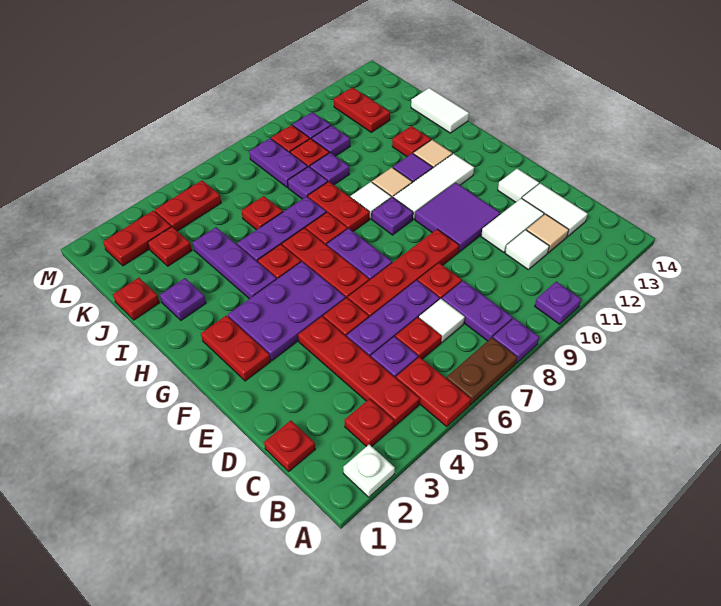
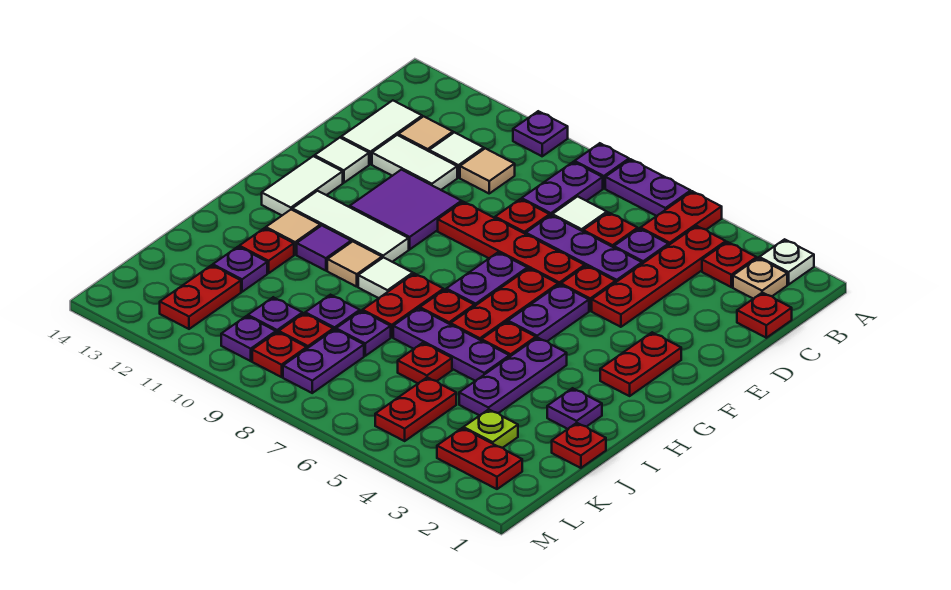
brown 1x2 plate [446,338,517,405] -> purple 1x2 plate [605,159,691,216]
none -> tan 1x1 plate [733,258,787,299]
none -> tan 1x1 tile [460,148,515,193]
purple 2x3 plate [228,262,346,361] -> purple 1x2 plate [508,284,589,341]
purple 1x1 plate [372,197,413,235] -> purple 1x1 plate moved to [213,247,267,292]
white 1x2 tile [411,88,469,133] -> white 1x2 tile moved to [262,156,343,215]
red 1x1 plate [148,227,192,266] -> lime 1x1 plate [463,409,518,448]
red 1x2 plate [155,181,221,231] -> red 1x2 plate turned to [375,377,456,441]

